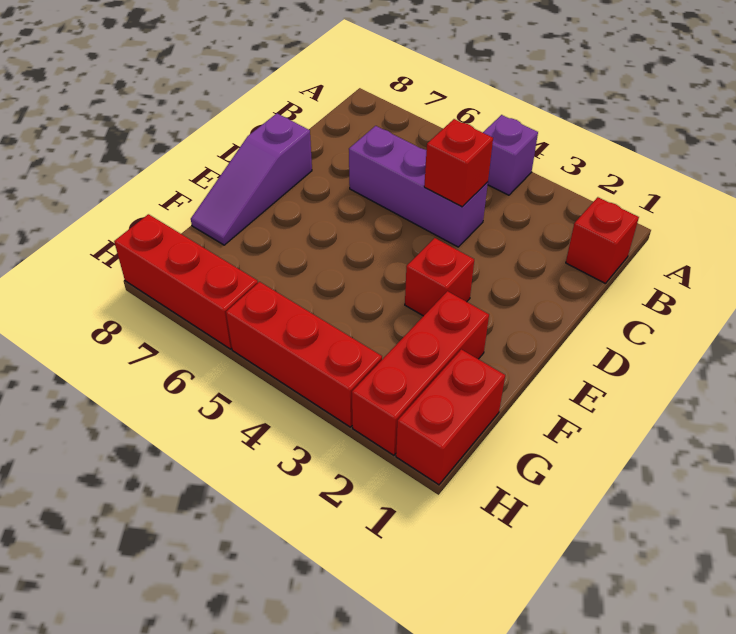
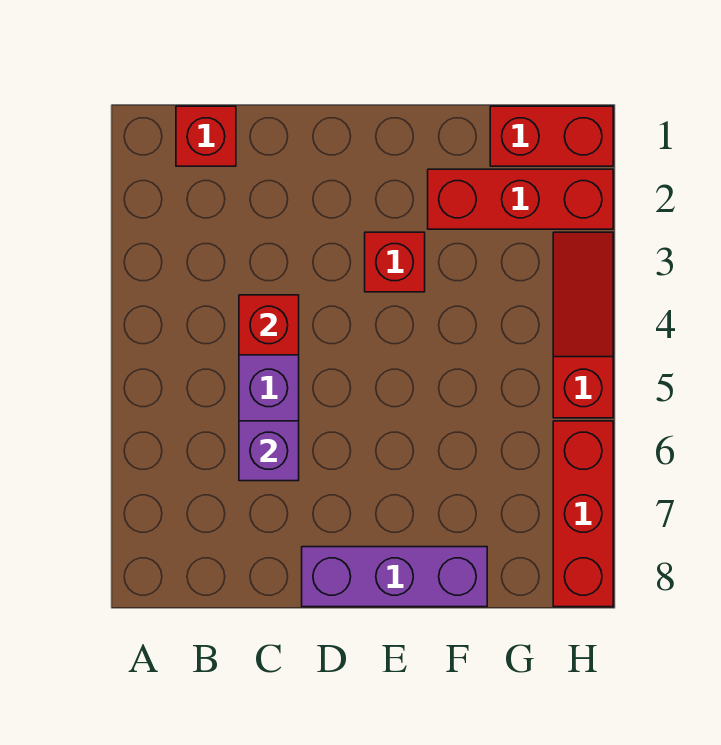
purple 1x1 brick [483,115,538,195] -> purple 1x1 brick moved to [239,421,299,481]
purple 1x3 slope [191,113,312,245] -> purple 1x3 brick [302,547,487,607]
red 1x3 brick [226,282,382,427] -> red 1x3 slope [553,232,613,418]

